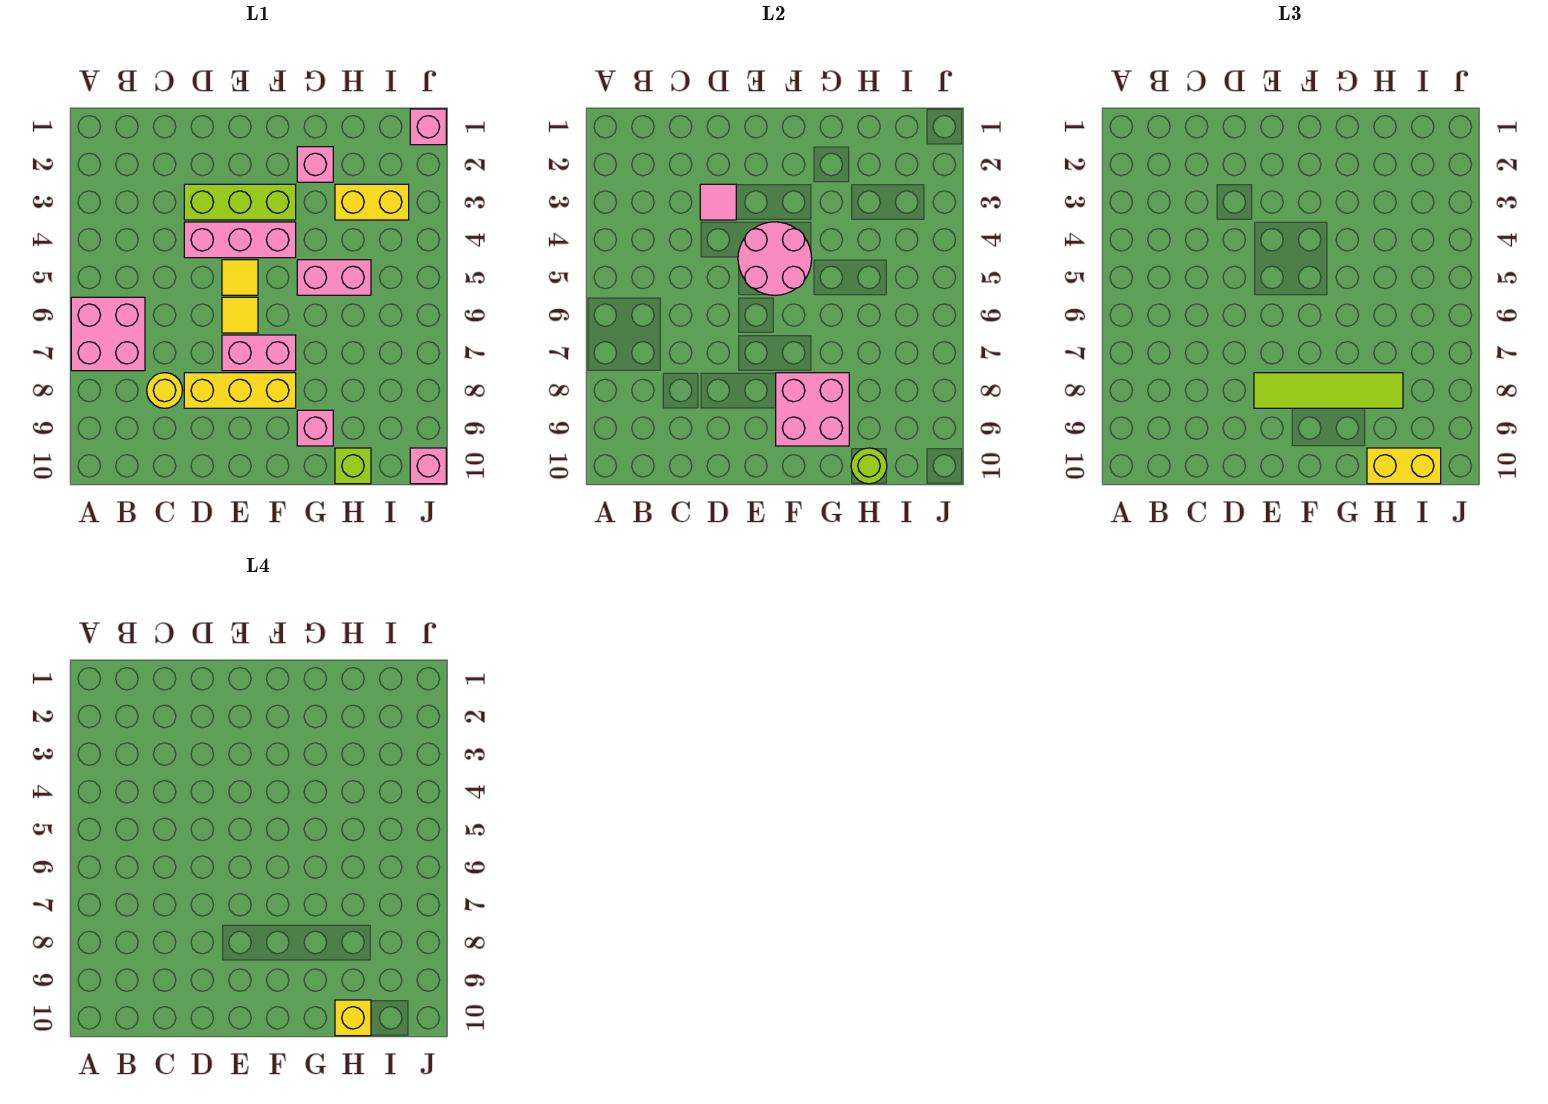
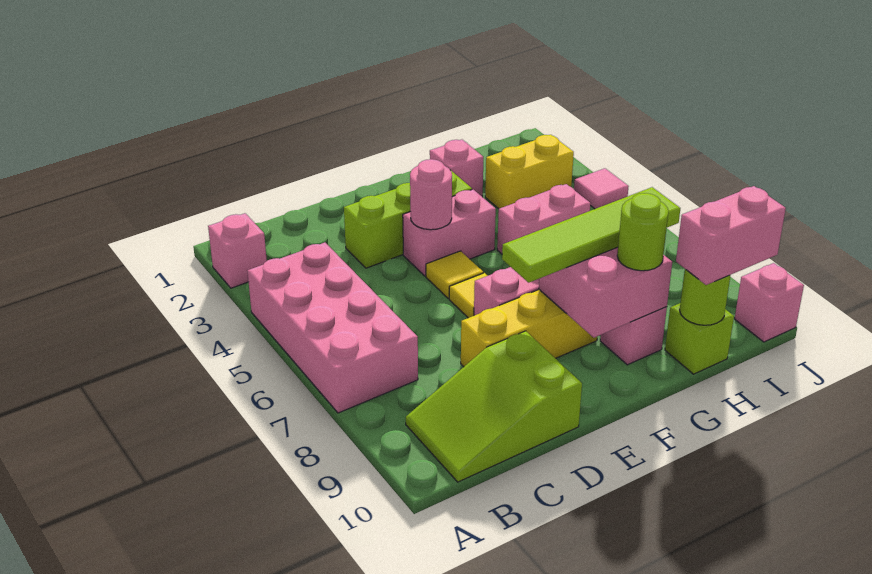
pink 2x2 brick [71,297,145,371] -> pink 2x4 brick [248,243,418,413]
none -> lime 2x3 slope [406,331,582,482]
yellow 1x1 round brick [147,373,182,408] -> none
pink 1x1 tile [700,184,736,220] -> pink 1x1 tile moved to [574,168,629,209]
pink 1x3 brick [184,222,296,258] -> pink 1x2 brick [403,189,496,276]
pink 2x2 round brick [738,222,812,295] -> pink 1x1 round brick [410,159,452,230]
none -> lime 1x1 round brick [617,193,668,271]
yellow 1x2 brick [1367,448,1441,484] -> pink 1x2 brick [676,186,786,285]
yellow 1x1 brick [335,1000,371,1036] -> none
pink 1x1 brick [410,109,446,145] -> pink 1x1 brick moved to [208,213,267,288]

